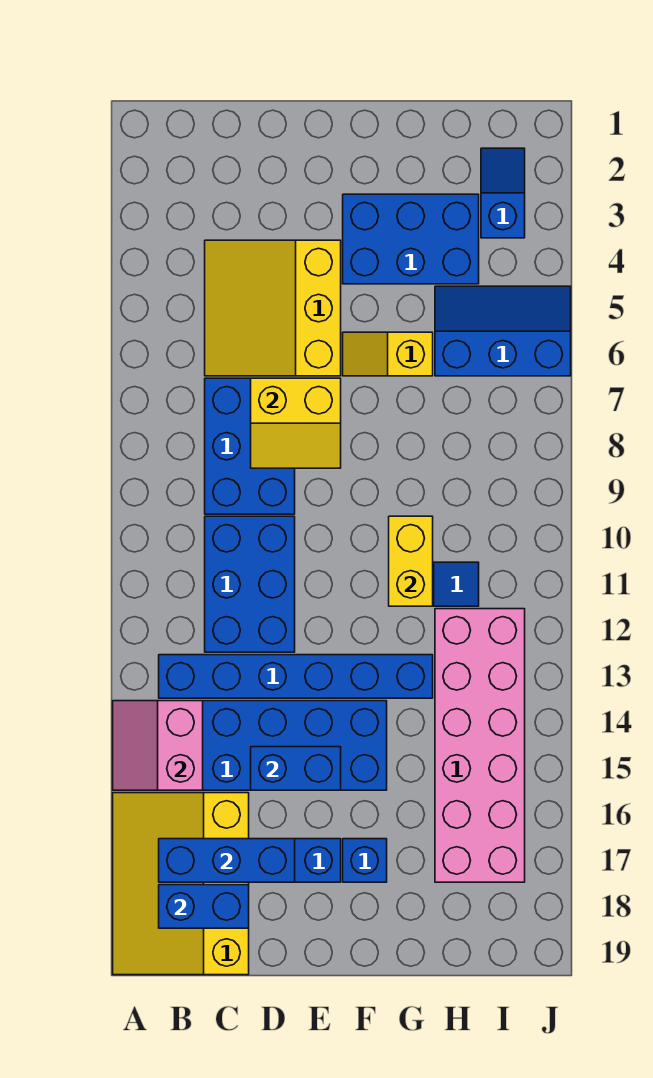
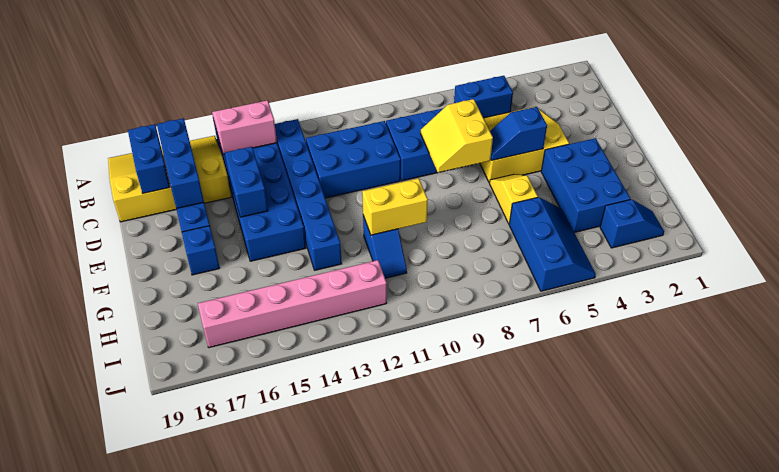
none -> blue 1x2 brick [454,76,513,118]
none -> blue 1x2 slope [490,107,547,160]
pink 2x6 brick [435,609,525,882] -> pink 1x6 brick [198,260,387,348]

